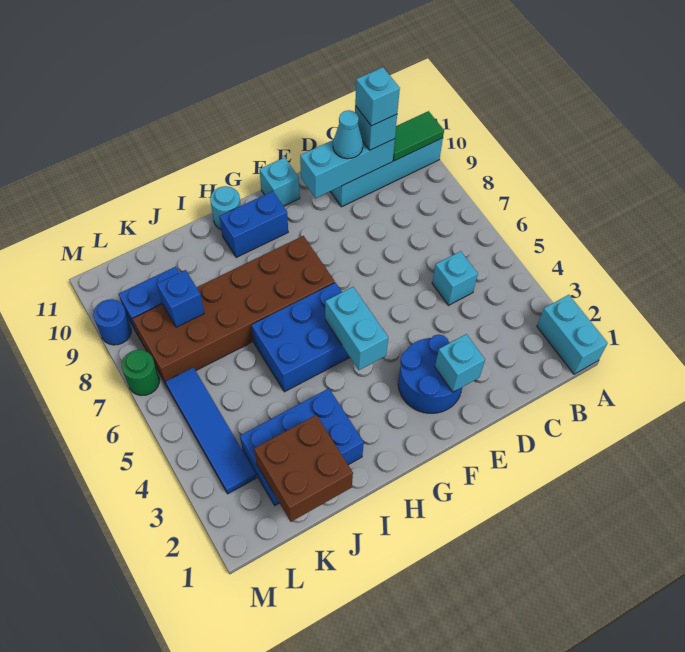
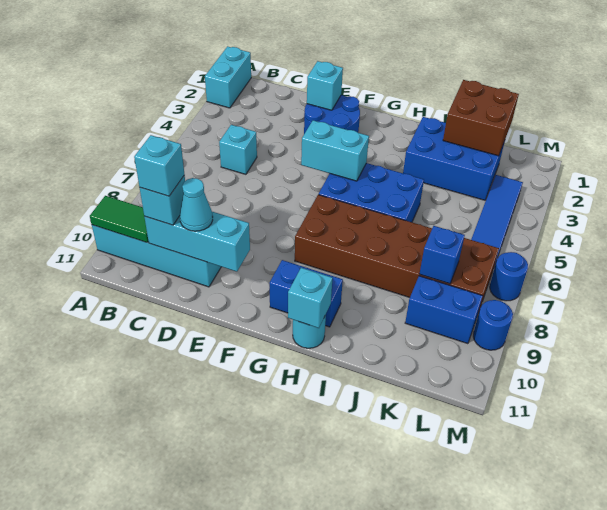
cyan 1x1 brick [260,158,300,206] -> cyan 1x1 brick moved to [288,268,333,328]
cyan 1x2 brick [325,287,388,370] -> cyan 1x2 brick turned to [301,120,369,181]
green 1x1 round brick [122,350,159,396] -> blue 1x1 round brick [490,252,528,301]

